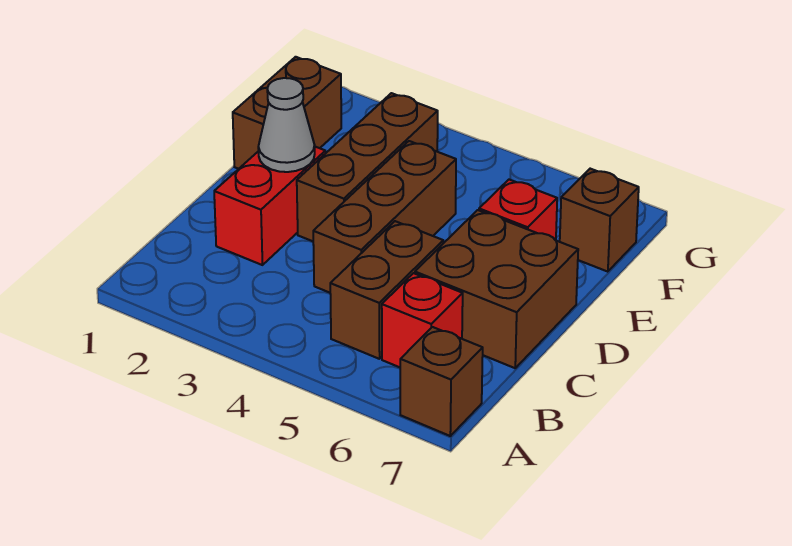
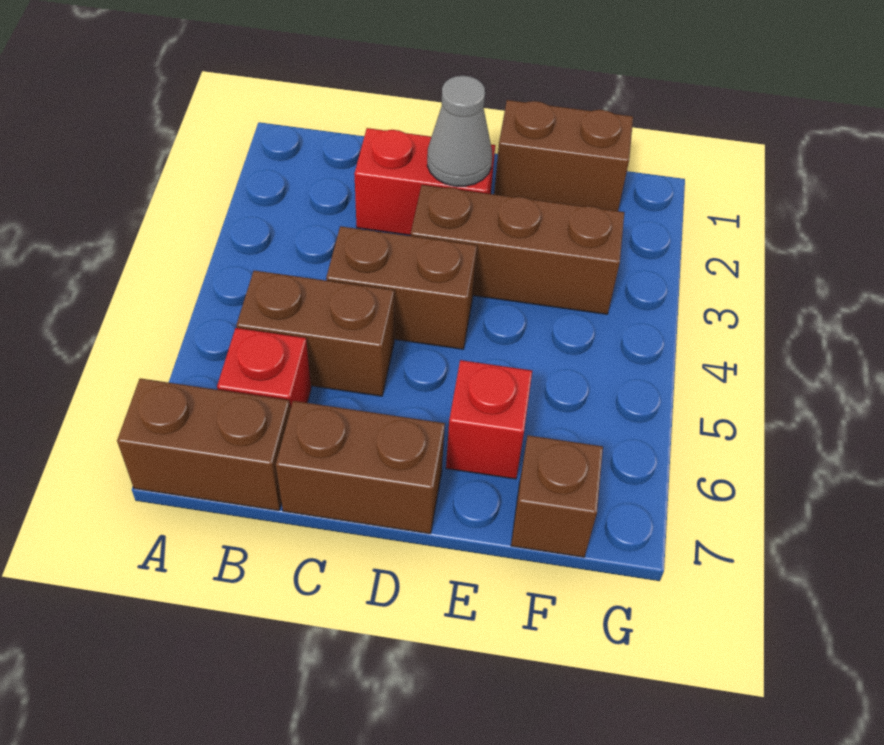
brown 1x1 brick [400,327,483,436] -> brown 1x2 brick [117,378,290,511]
brown 1x3 brick [313,141,456,293] -> brown 1x2 brick [326,226,477,349]
brown 2x2 brick [415,210,578,368] -> brown 1x2 brick [276,401,445,534]

